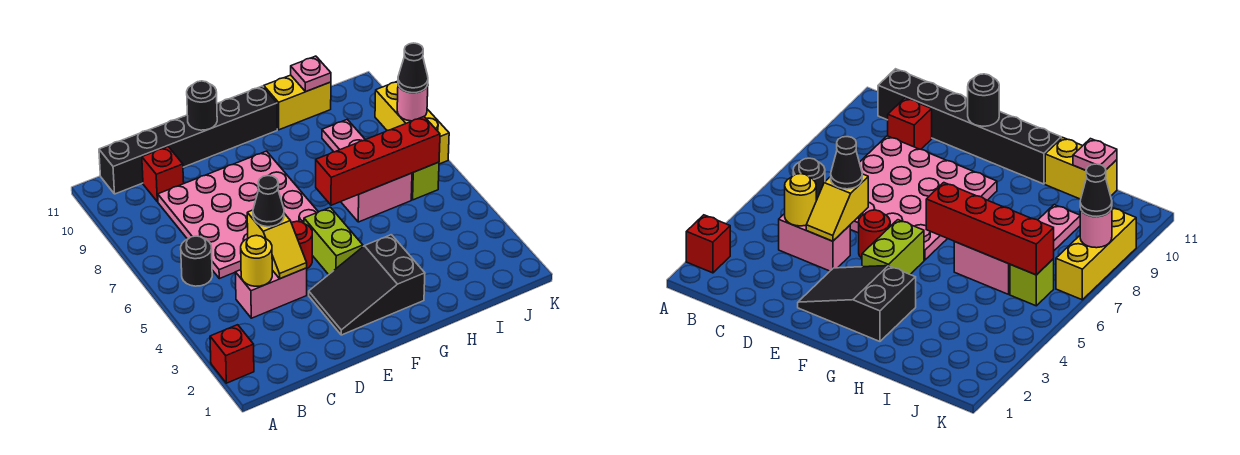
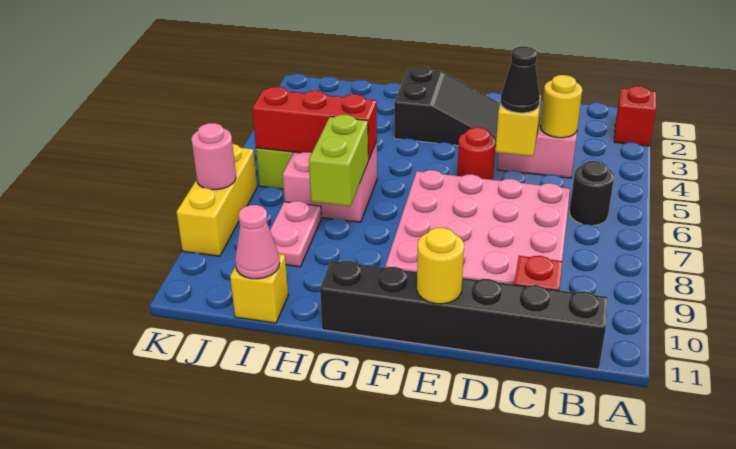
black 1x1 round brick [187,81,217,130] -> yellow 1x1 round brick [417,228,464,304]
lime 1x2 brick [304,207,363,275] -> lime 1x2 brick moved to [309,115,368,206]
red 1x4 brick [316,117,440,205] -> red 1x3 brick [252,87,377,160]
yellow 1x2 brick [264,75,331,130] -> yellow 1x1 brick [230,254,288,323]
pink 1x1 plate [291,56,331,92] -> pink 1x1 cone [235,205,280,279]
black 1x1 cone [398,43,428,93] -> none

